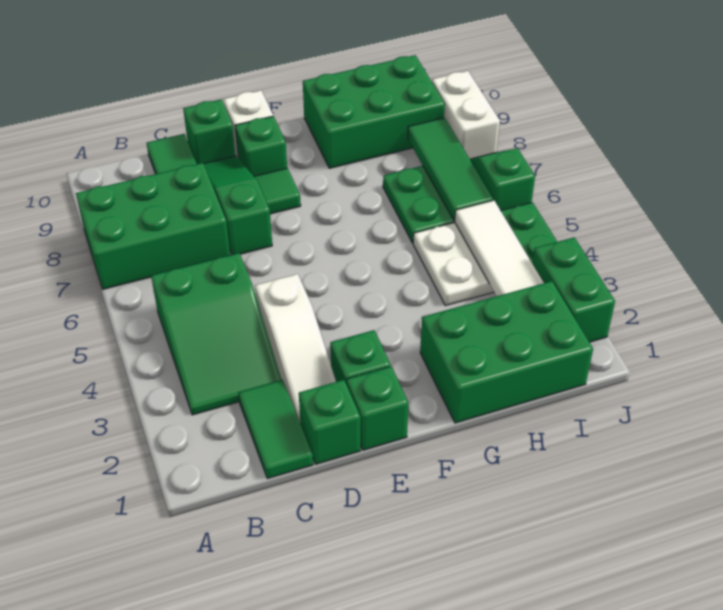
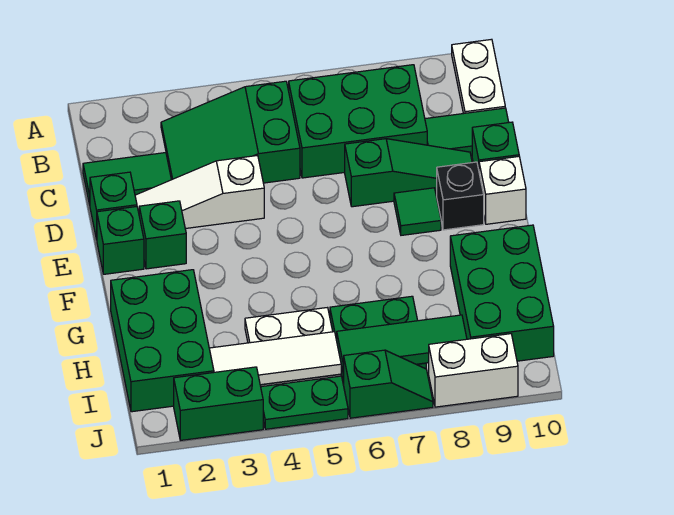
green 2x3 brick [76,163,230,289] -> green 2x3 brick turned to [289,65,427,178]
none -> white 1x2 plate [452,39,505,114]
green 1x1 brick [235,116,287,176] -> black 1x1 brick [437,162,484,230]

